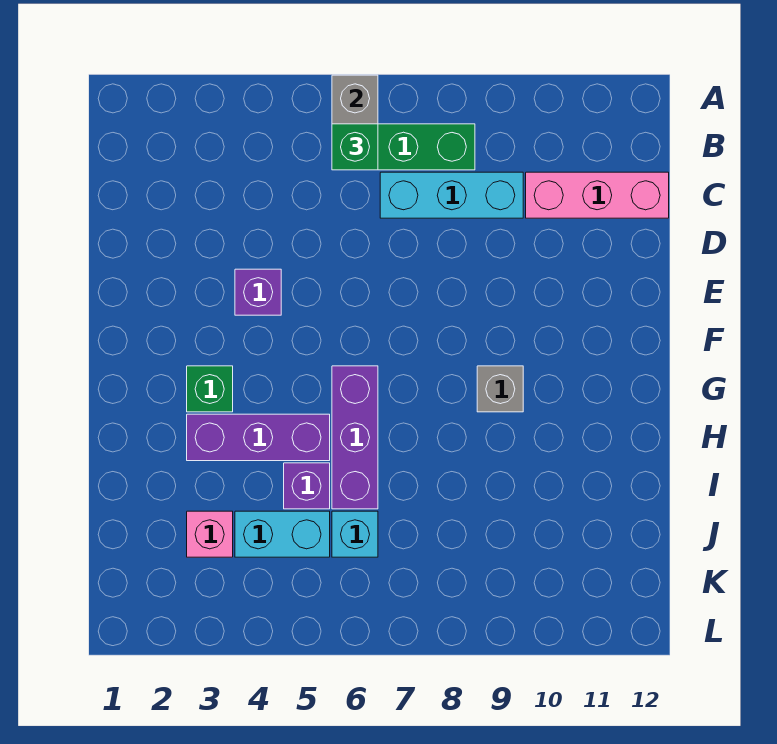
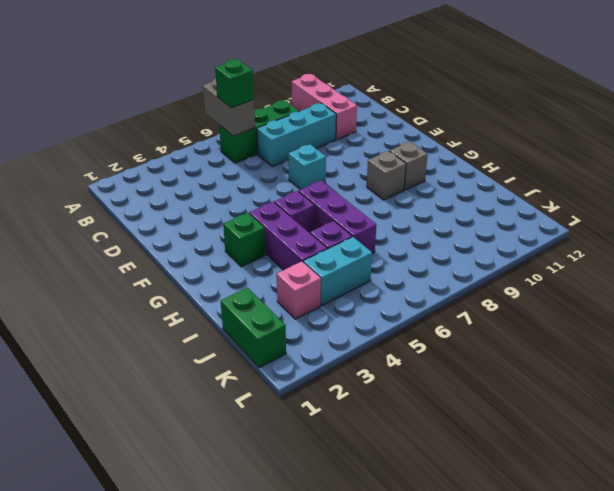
pink 1x3 brick [526,172,669,218] -> pink 1x3 brick turned to [292,74,357,140]
purple 1x1 brick [235,269,281,315] -> purple 1x1 brick moved to [274,191,314,233]
none -> grey 1x1 brick [390,142,428,190]
purple 1x3 brick [187,414,330,461] -> purple 1x3 brick turned to [249,202,327,270]
none -> green 1x2 brick [221,288,286,368]
cyan 1x1 brick [332,511,378,557] -> cyan 1x1 brick moved to [288,144,326,190]

